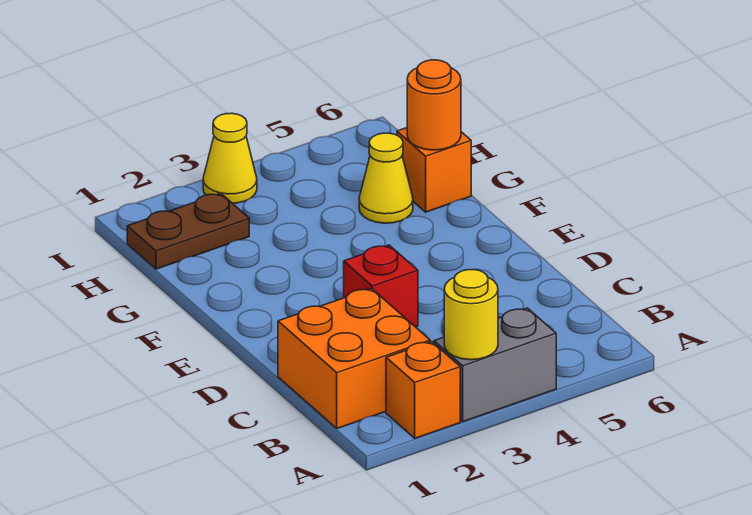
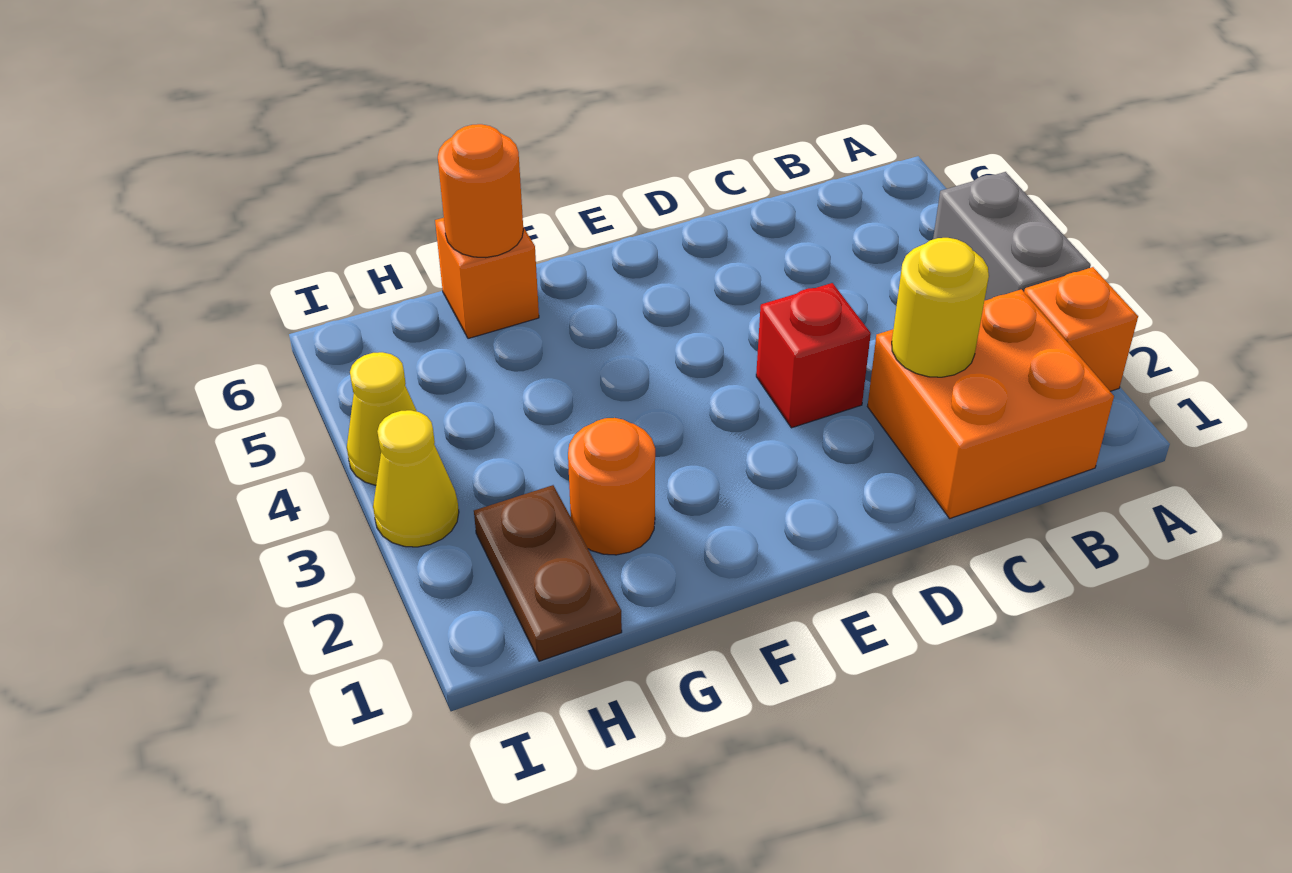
yellow 1x1 round brick [444,270,498,360] -> yellow 1x1 round brick moved to [892,238,989,377]
none -> orange 1x1 round brick [568,418,655,555]
yellow 1x1 cone [359,133,413,223] -> yellow 1x1 cone moved to [347,352,417,485]

